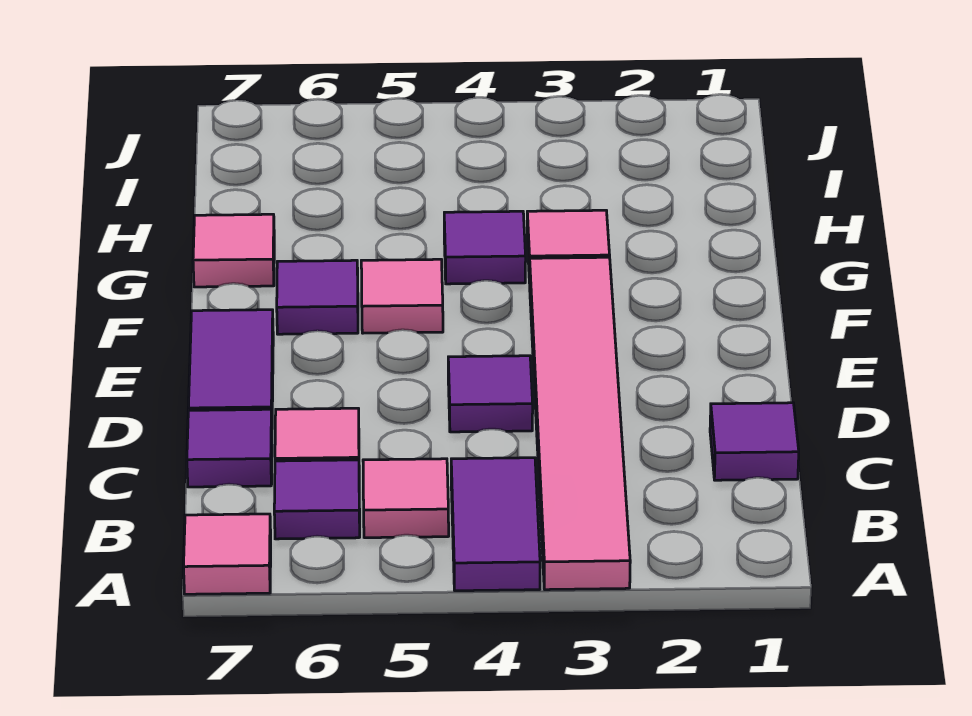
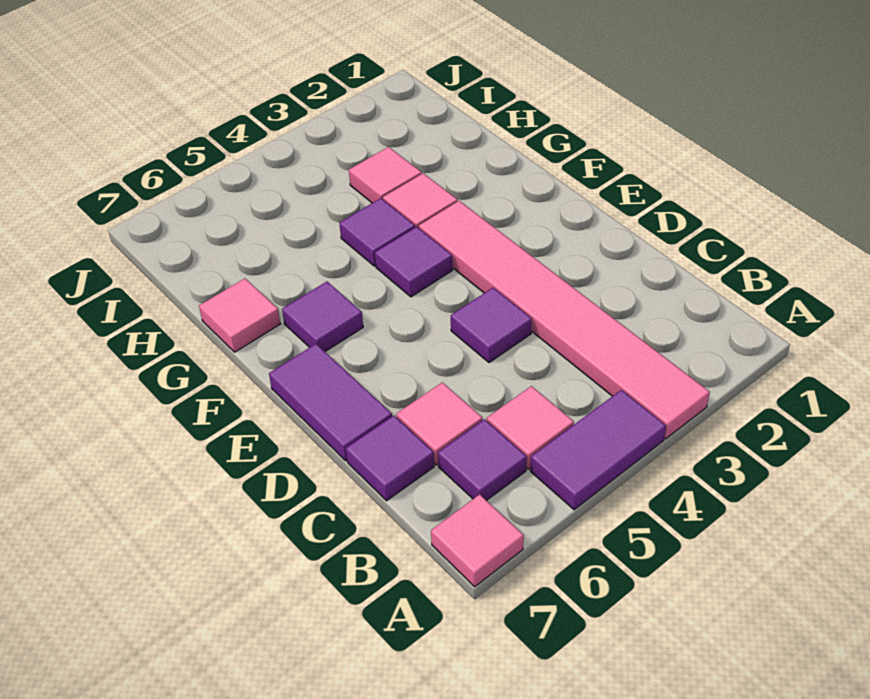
purple 1x2 tile [451,458,540,591] -> purple 1x2 tile turned to [530,390,666,510]
purple 1x1 tile [710,403,799,480] -> purple 1x1 tile moved to [375,227,452,297]
pink 1x1 tile [361,259,443,333] -> pink 1x1 tile moved to [349,147,422,203]

